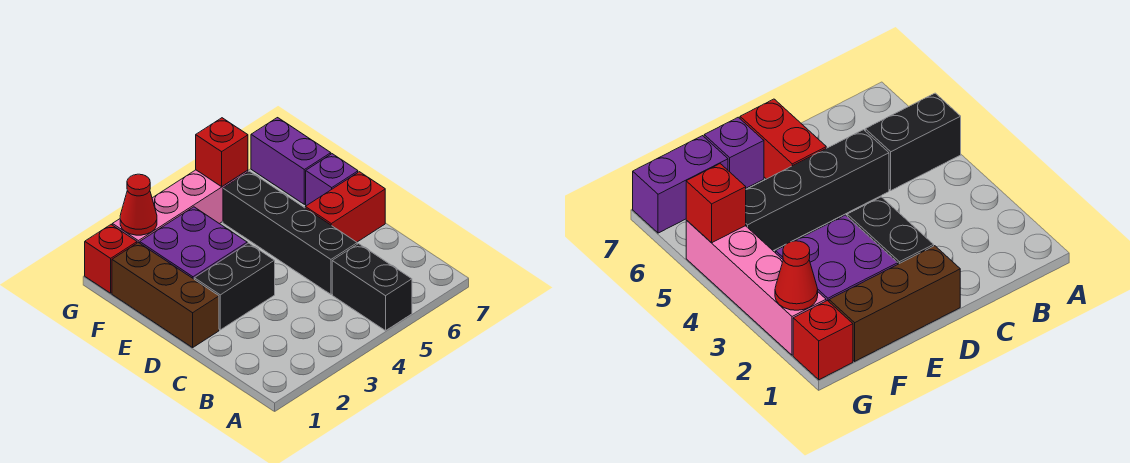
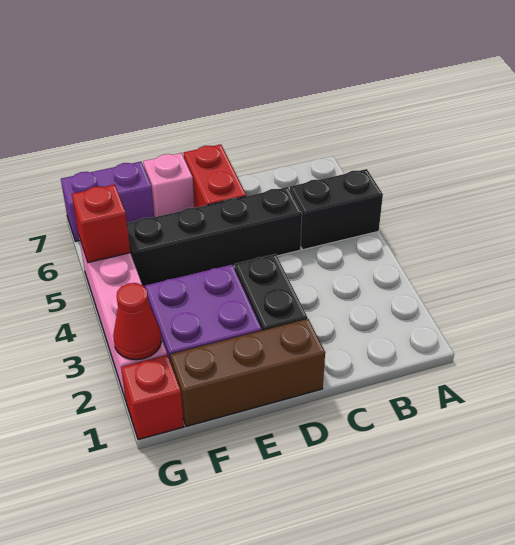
purple 1x1 brick [306,154,358,206] -> pink 1x1 brick [143,153,194,217]

